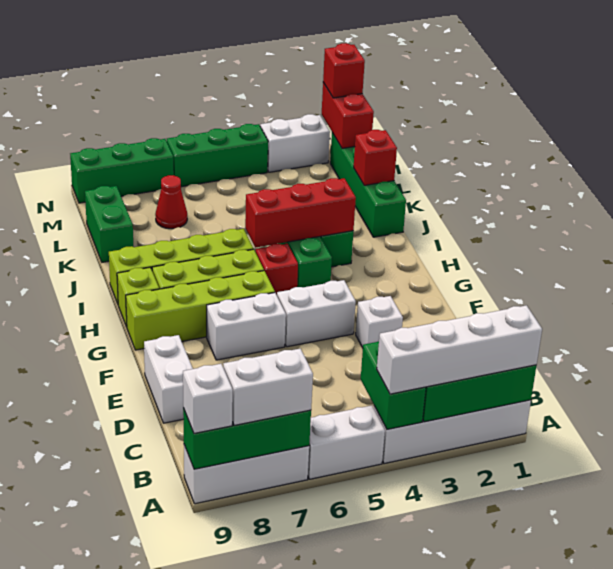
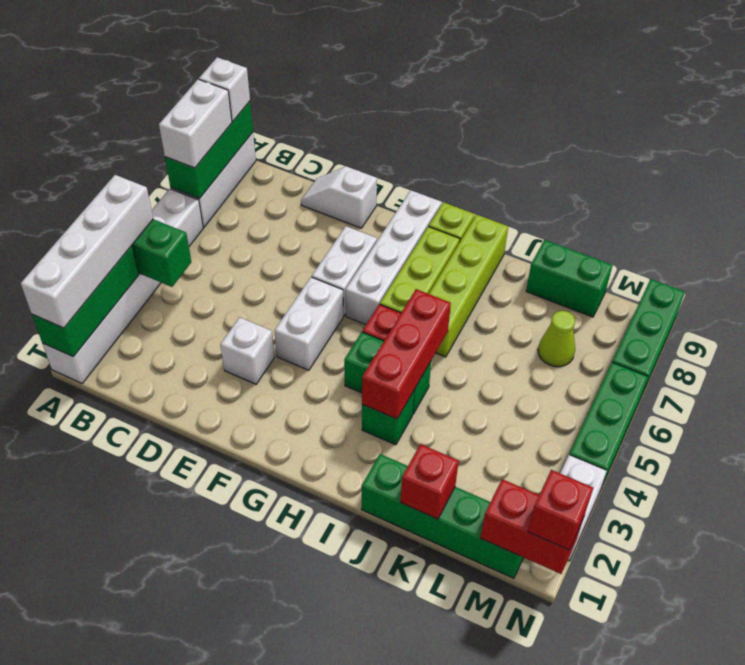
white 1x2 brick [144,335,193,423] -> white 1x2 slope [301,166,377,228]
lime 1x4 brick [126,271,275,350] -> white 1x4 brick [346,190,442,325]
red 1x1 cone [155,175,187,229] -> lime 1x1 cone [538,311,575,367]

